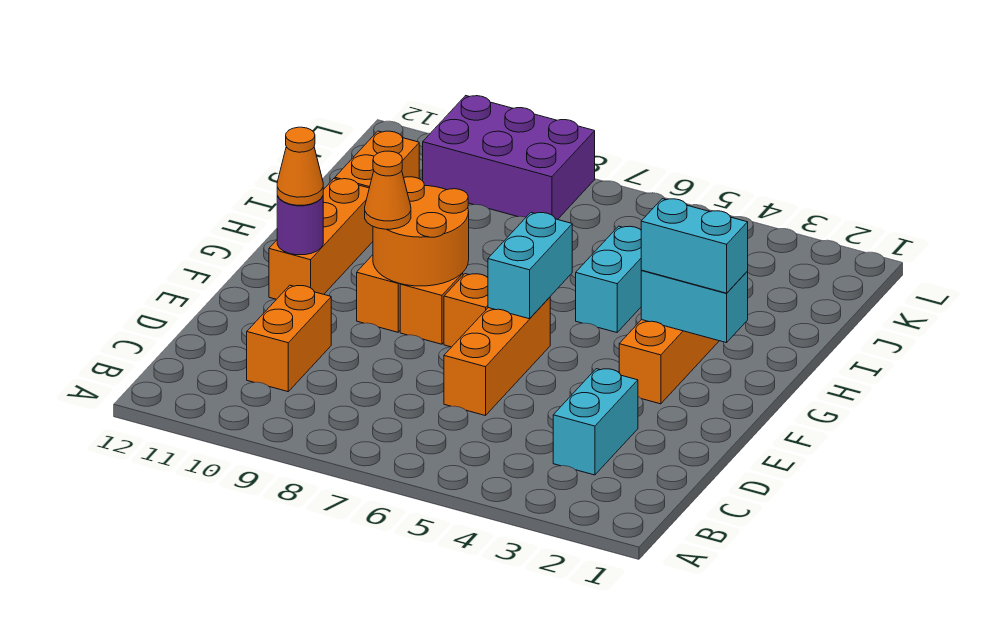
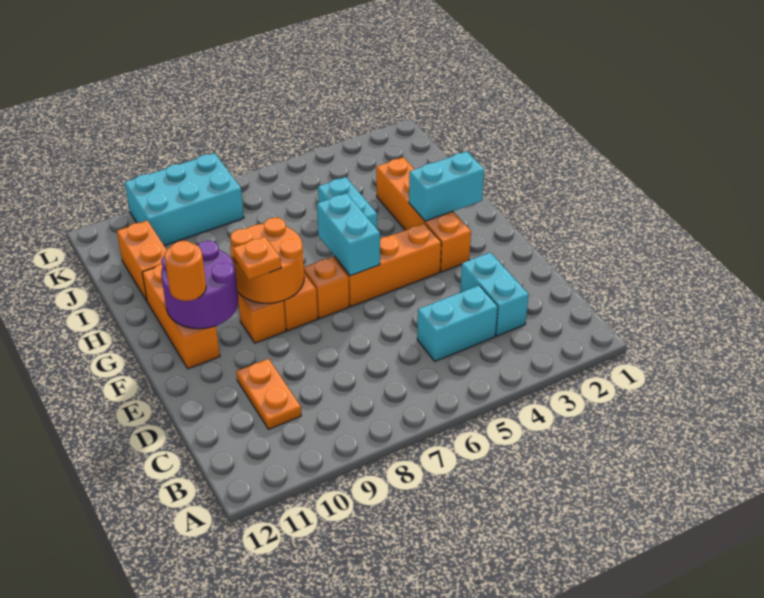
orange 1x2 brick [247,285,331,392] -> orange 1x2 plate [236,359,301,429]
orange 1x3 brick [444,297,550,416] -> orange 1x3 brick turned to [334,223,441,306]
orange 1x1 cone [365,151,411,229] -> orange 1x1 plate [233,237,281,280]
purple 1x1 round brick [277,196,323,255] -> purple 2x2 round brick [161,241,238,329]
orange 1x1 cone [277,127,323,205] -> orange 1x1 round brick [165,241,206,301]
cyan 1x2 brick [641,199,748,293] -> cyan 1x2 brick moved to [417,286,498,361]
purple 2x3 brick [423,96,595,220] -> cyan 2x3 brick [125,153,244,246]

